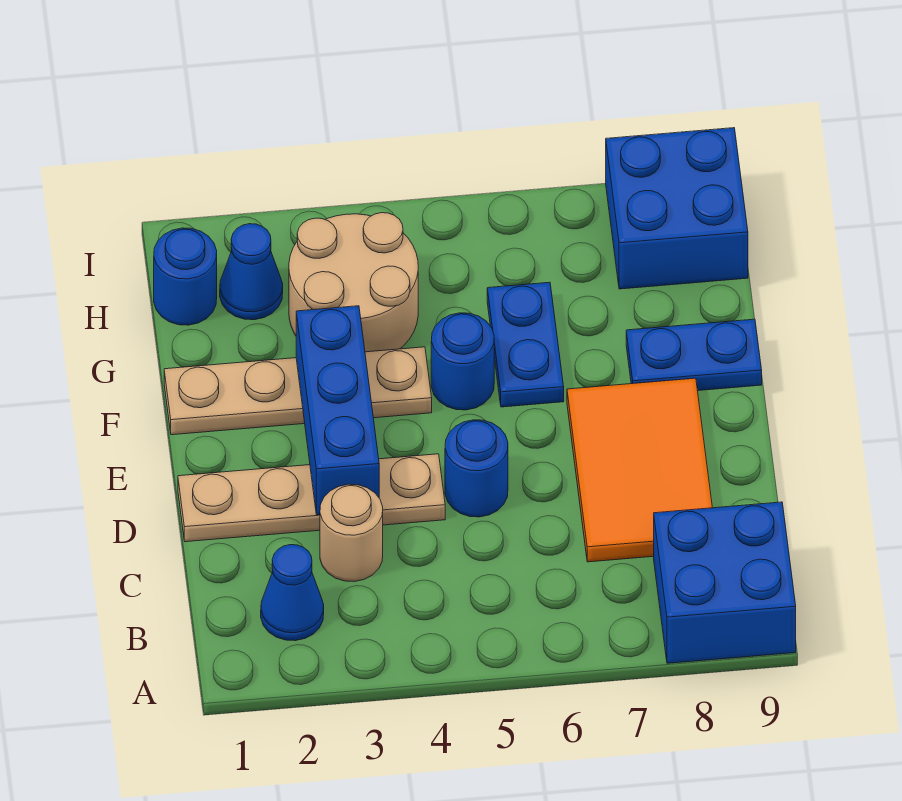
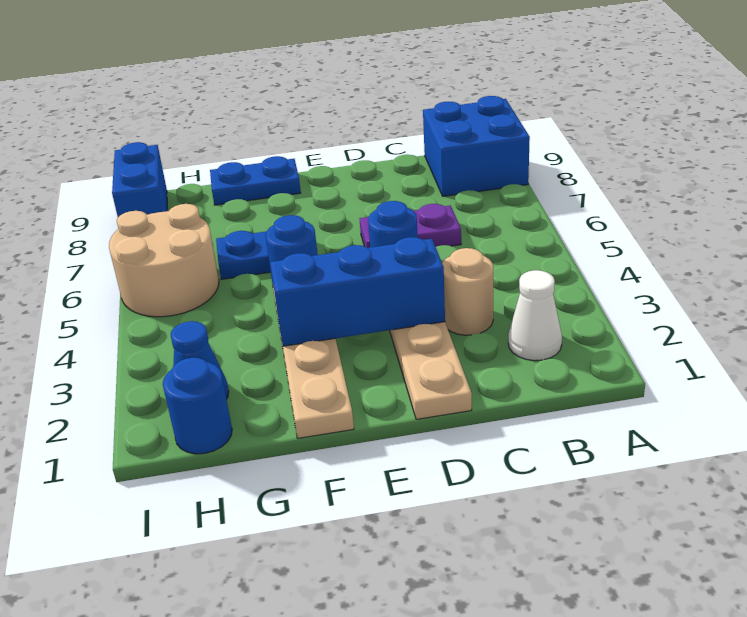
blue 1x1 cone [261,545,324,641] -> white 1x1 cone [508,270,562,361]
none -> purple 1x2 plate [360,204,461,248]
orange 2x3 tile [567,378,712,562] -> none
blue 1x2 plate [626,319,762,391] -> blue 1x2 plate turned to [210,156,301,205]
tan 2x2 round brick [289,213,418,352] -> tan 2x2 round brick moved to [109,204,219,317]
blue 2x2 brick [606,128,748,289] -> blue 1x2 brick [112,142,167,217]

